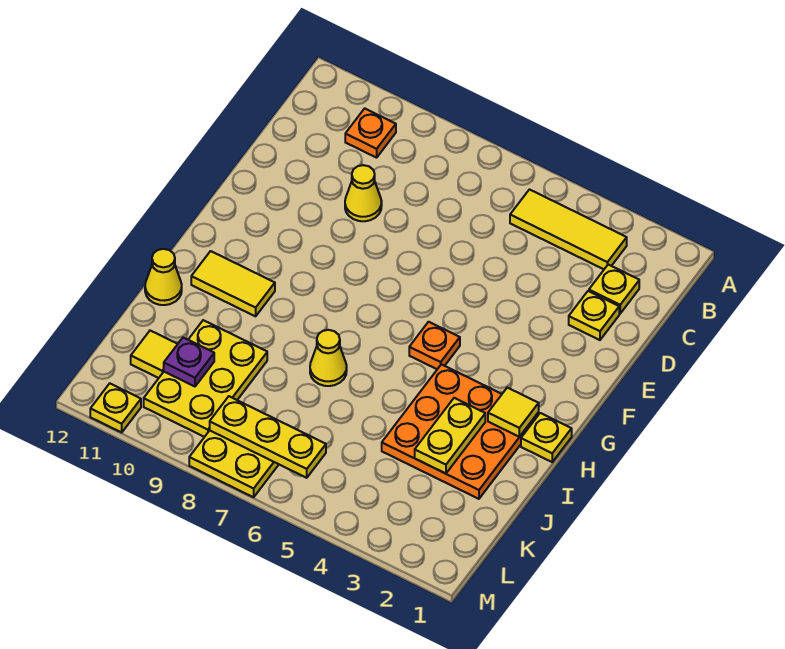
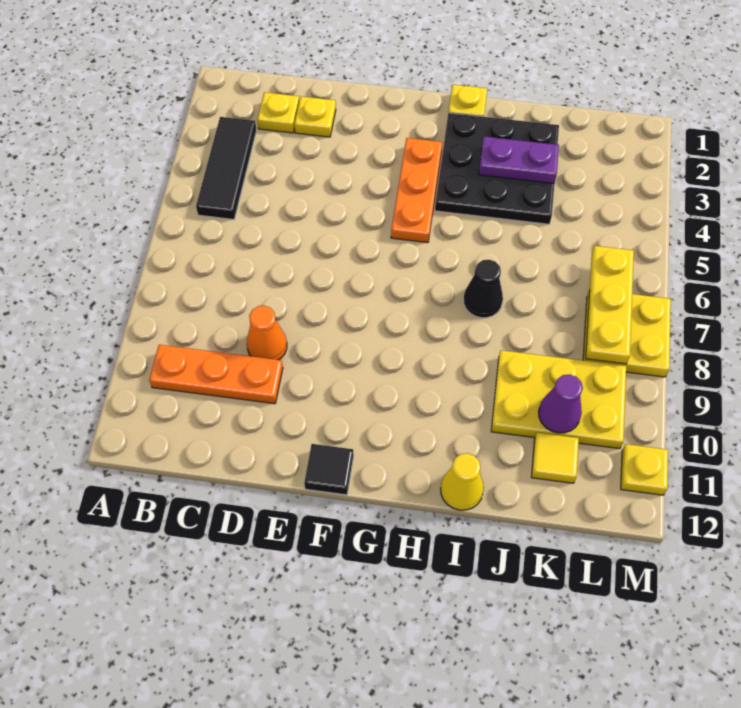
yellow 1x3 tile [510,190,627,269] -> black 1x3 tile [196,117,256,219]
orange 1x1 plate [345,108,396,158] -> orange 1x3 plate [149,345,283,404]
yellow 1x1 cone [345,165,382,221] -> orange 1x1 cone [247,306,287,360]
none -> black 1x1 tile [304,444,354,495]
orange 1x1 plate [409,322,460,369] -> orange 1x3 plate [391,138,442,243]
orange 3x3 plate [382,364,539,499] -> black 3x3 plate [435,113,559,224]
yellow 1x1 tile [488,388,539,437] -> none
yellow 1x2 tile [191,251,275,316] -> none
yellow 1x2 plate [415,398,485,474] -> purple 1x2 plate [479,136,559,184]
yellow 1x1 cone [310,330,347,386] -> black 1x1 cone [464,260,503,318]
purple 1x1 plate [164,338,214,386] -> purple 1x1 cone [538,374,583,433]

